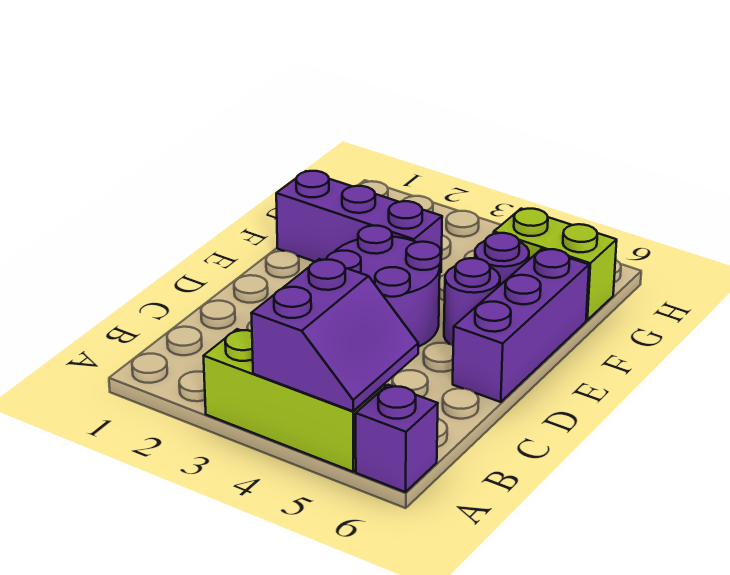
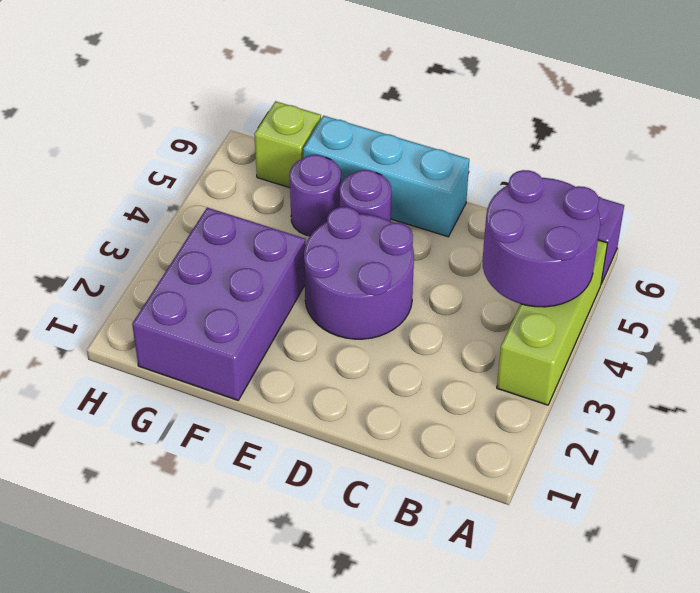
purple 2x2 slope [251,259,418,411] -> purple 2x2 round brick [482,170,600,307]
purple 1x3 brick [453,249,589,402] -> cyan 1x3 brick [303,116,469,237]
purple 1x3 brick [276,171,442,273] -> purple 2x3 brick [132,207,306,400]
lime 1x2 brick [494,209,617,320] -> lime 1x1 brick [254,101,321,188]

